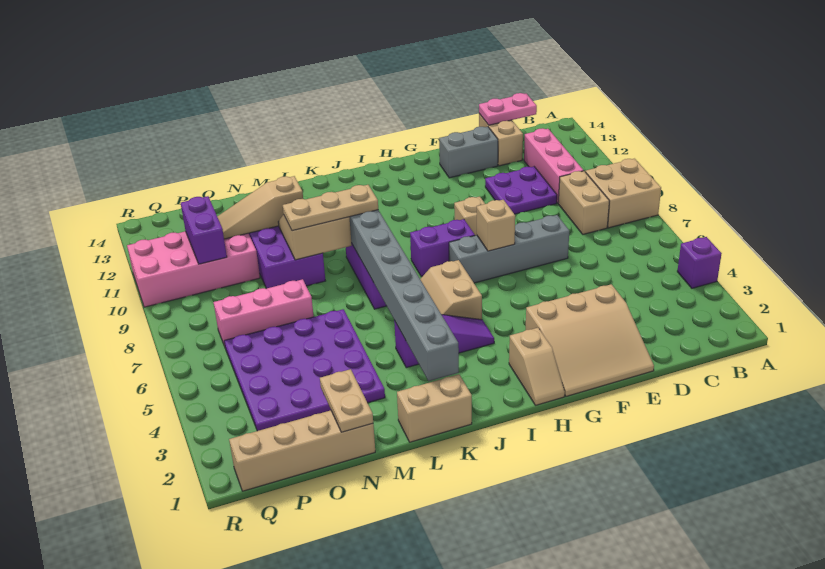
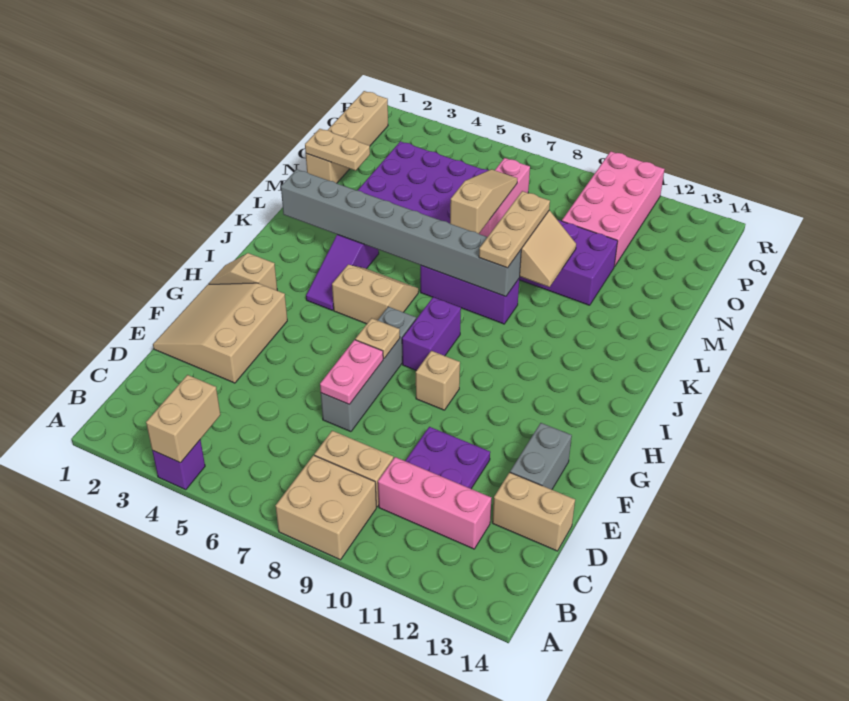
pink 1x2 plate [479,93,537,125] -> pink 1x2 plate moved to [320,340,383,405]
tan 1x1 brick [477,200,515,251] -> tan 1x1 plate [355,318,400,359]
tan 1x2 brick [397,374,472,442] -> tan 1x2 brick moved to [146,375,220,463]
tan 1x3 slope [217,176,303,239] -> tan 1x3 slope moved to [450,169,517,234]
purple 1x2 brick [181,196,227,264] -> none

